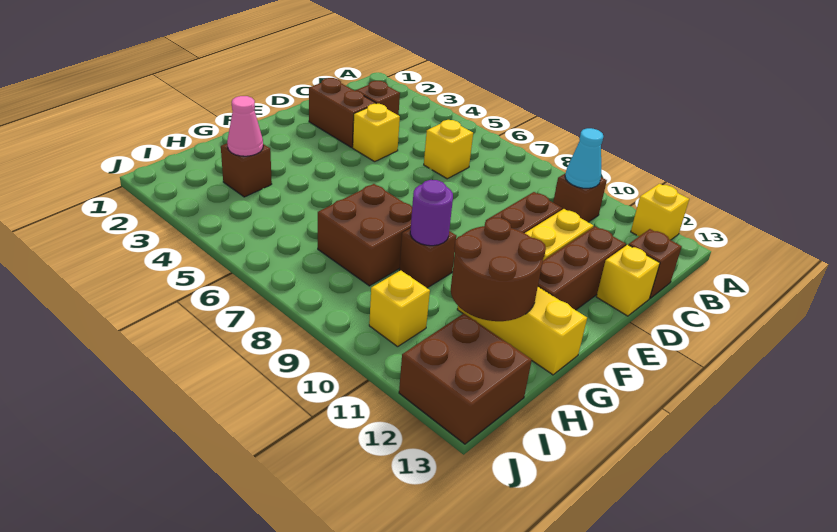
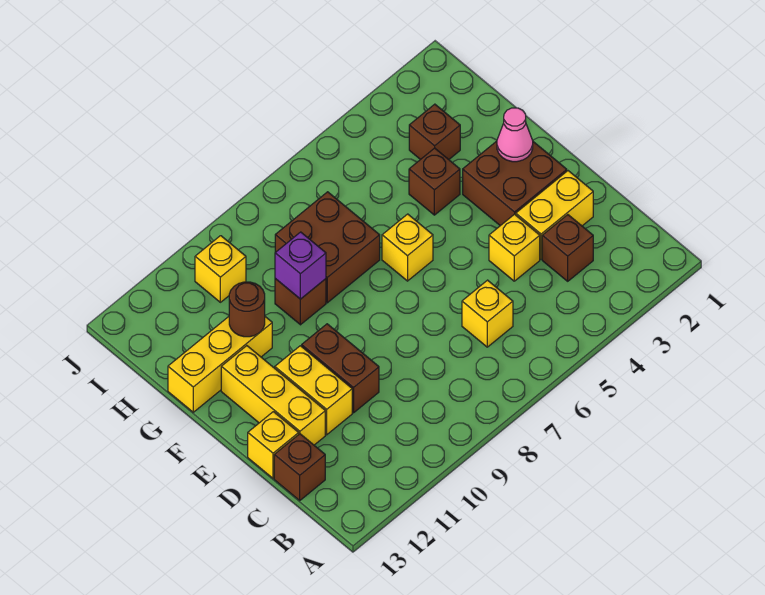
yellow 1x1 brick [631,184,689,240] -> yellow 1x1 brick moved to [382,214,433,281]
brown 1x1 brick [553,173,607,222] -> brown 1x1 brick moved to [409,148,460,215]
cyan 1x1 cone [565,128,603,188] -> none
brown 1x2 brick [309,78,376,148] -> yellow 1x2 brick [516,171,593,259]
brown 1x3 brick [538,226,626,310] -> yellow 1x3 brick [221,346,325,445]
purple 1x1 round brick [410,180,453,246] -> purple 1x1 brick [275,232,326,299]
brown 2x2 round brick [451,218,546,321] -> brown 1x1 round brick [229,282,265,337]
pink 1x1 cone [227,96,263,156] -> pink 1x1 cone moved to [497,108,533,162]
brown 2x2 brick [399,314,532,444] -> brown 2x2 brick moved to [463,141,567,226]

